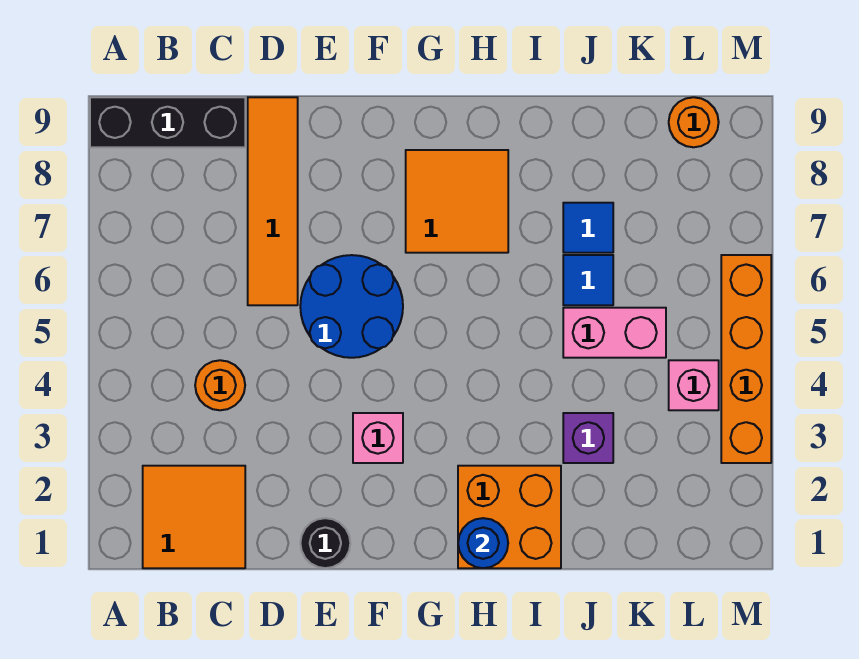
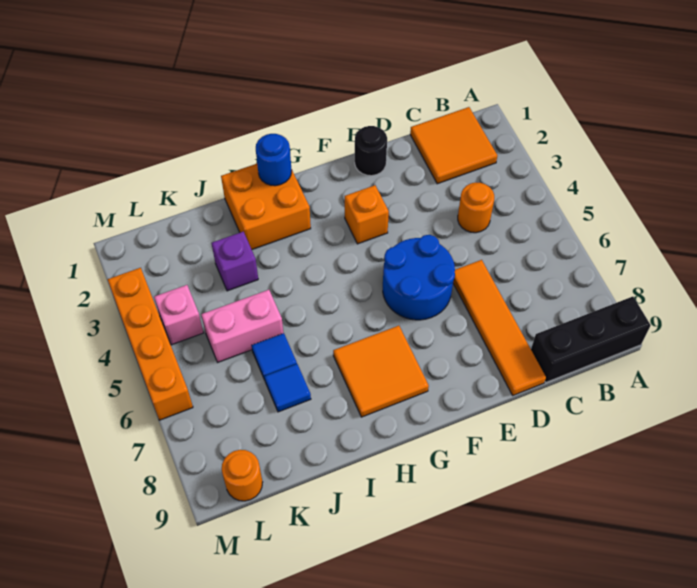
pink 1x1 brick [353,413,403,463] -> orange 1x1 brick [345,185,389,244]

